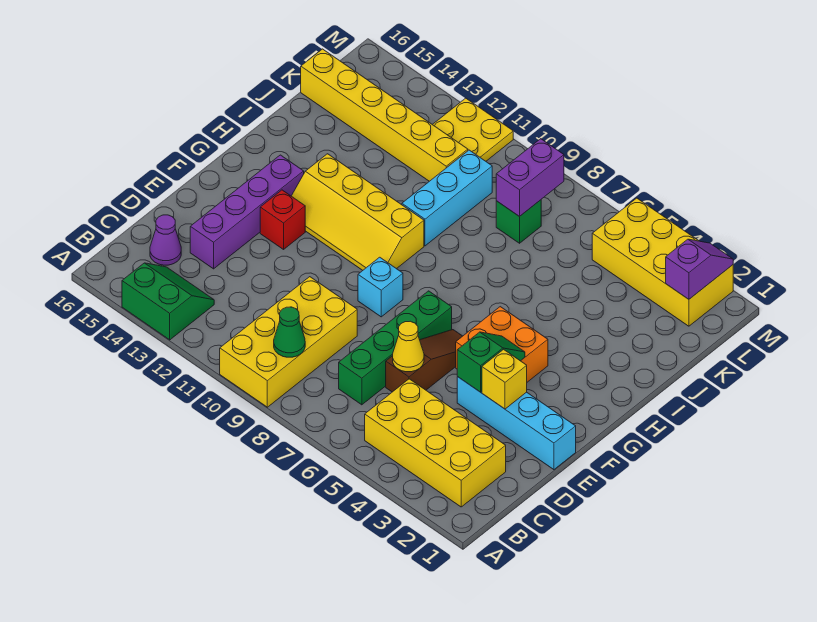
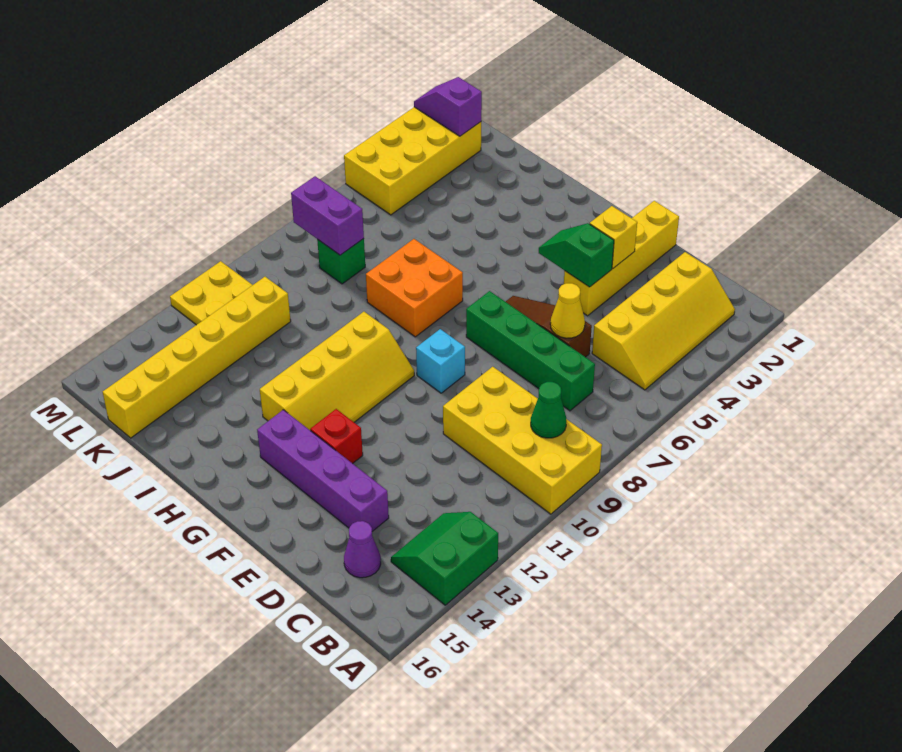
yellow 2x4 brick [365,379,506,507] -> yellow 2x4 slope [592,252,735,390]
cyan 1x4 brick [457,377,576,470] -> yellow 1x4 brick [564,201,679,316]
orange 2x2 brick [456,307,548,382] -> orange 2x2 brick moved to [366,239,463,337]
cyan 1x3 brick [402,150,492,246] -> none

